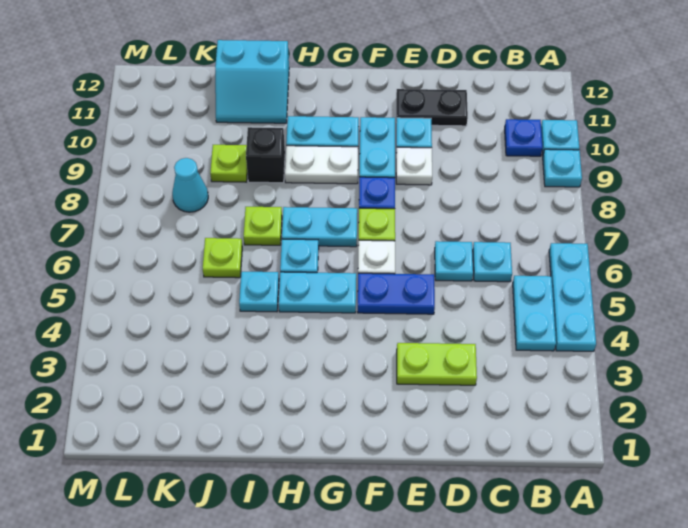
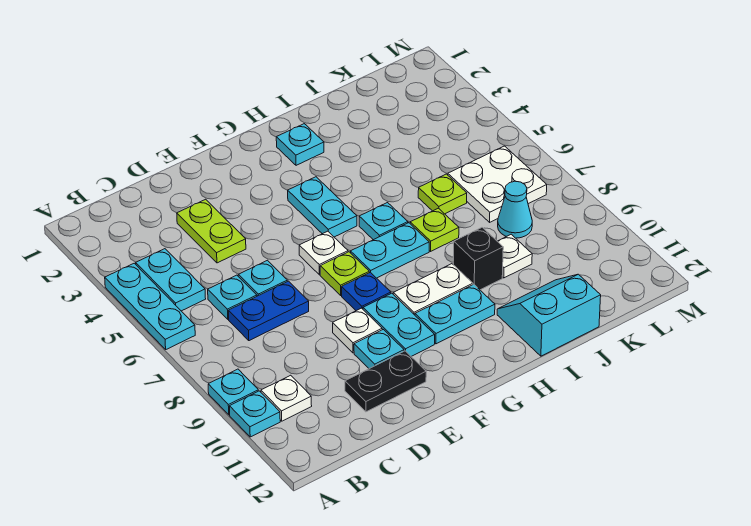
blue 1x1 plate [505,119,543,156] -> white 1x1 plate [261,375,312,421]
lime 1x2 plate [397,343,477,385] -> lime 1x2 plate turned to [177,199,246,263]
blue 1x2 plate [358,273,435,314] -> blue 1x2 plate moved to [229,281,309,341]
cyan 1x2 plate [279,272,356,313] -> cyan 1x2 plate turned to [288,177,357,237]
cyan 1x1 plate [239,272,279,312] -> cyan 1x1 plate moved to [276,124,324,165]
lime 1x1 plate [210,145,247,182] -> white 1x1 plate [497,234,532,278]
none -> white 2x2 plate [448,146,547,222]

